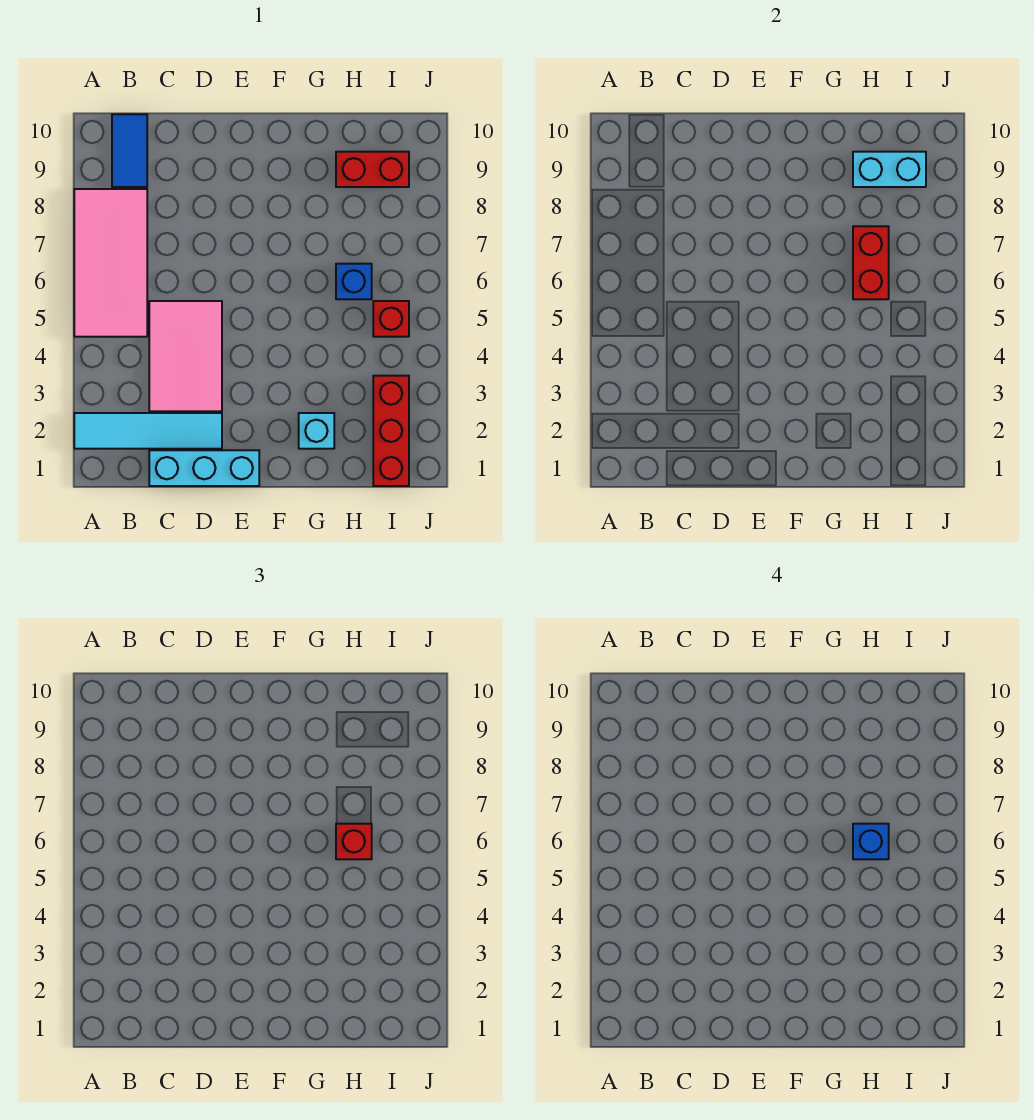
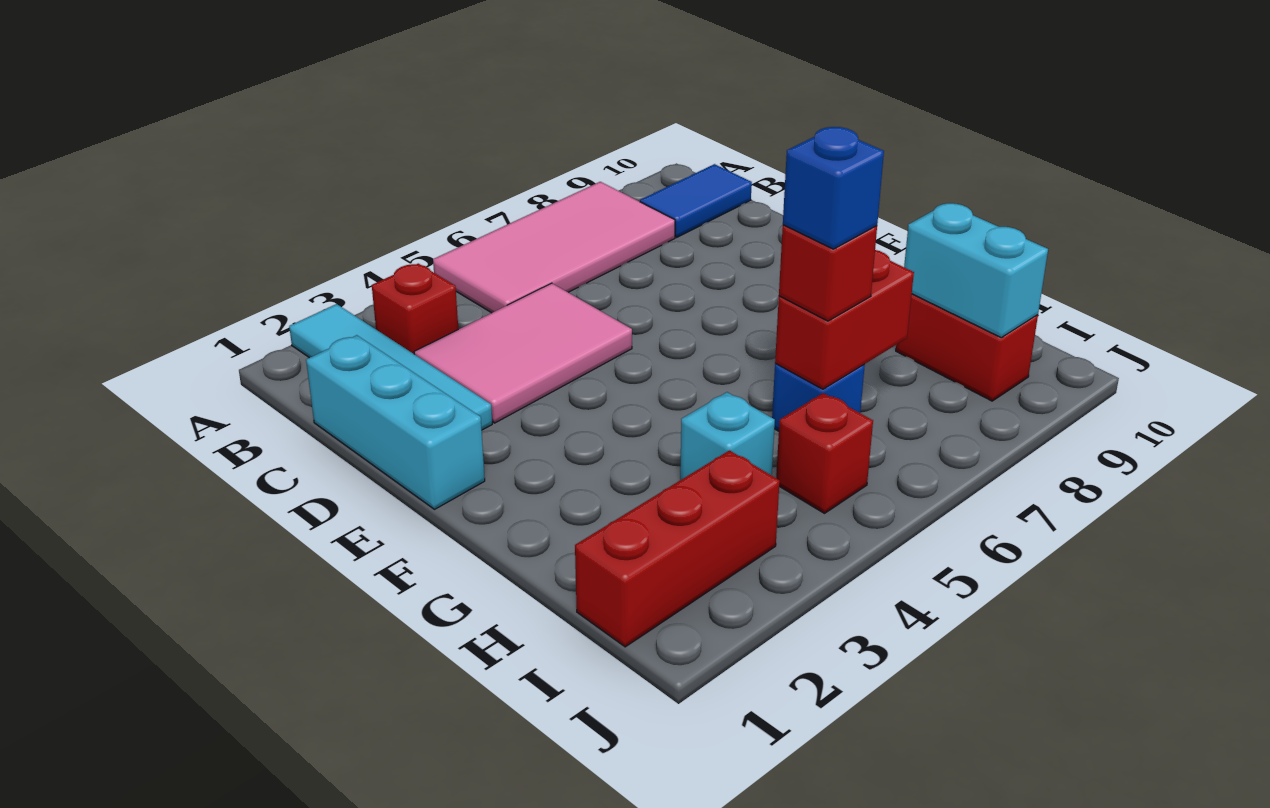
none -> red 1x1 brick [372,264,458,354]
cyan 1x1 brick [299,413,334,449] -> cyan 1x1 brick moved to [680,392,775,480]

